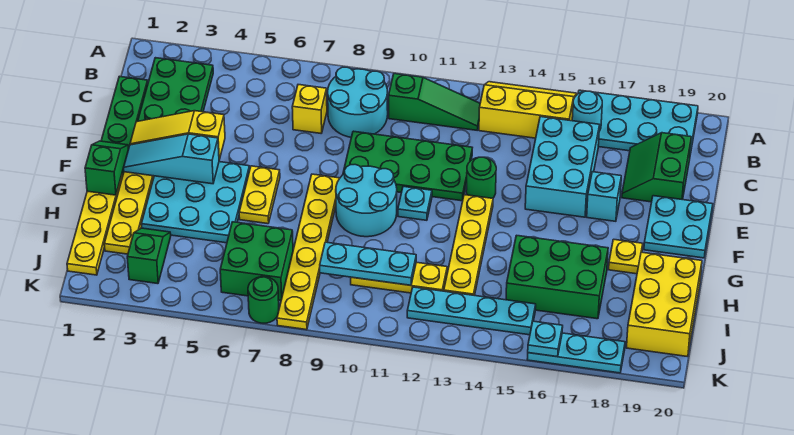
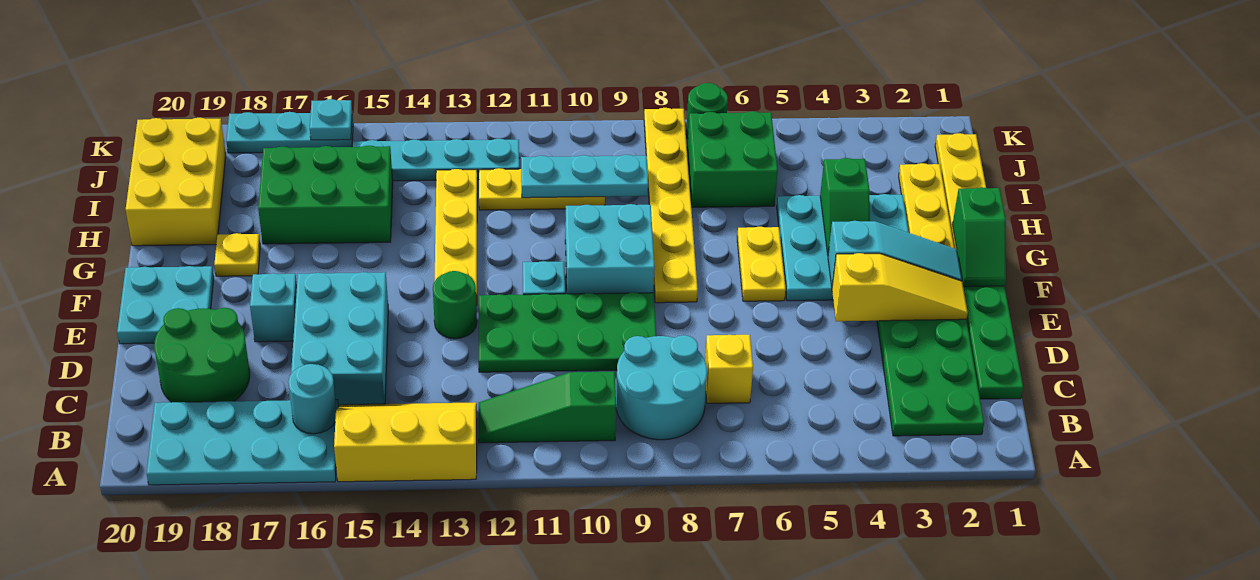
yellow 2x3 slope [479,82,577,138] -> yellow 2x3 slope turned to [334,402,477,482]
green 2x2 slope [622,133,691,202] -> green 2x2 round brick [154,308,250,402]
cyan 2x2 round brick [336,165,397,237] -> cyan 2x2 brick [565,204,655,294]
green 1x2 slope [127,228,171,284] -> green 1x2 slope moved to [820,158,870,254]

